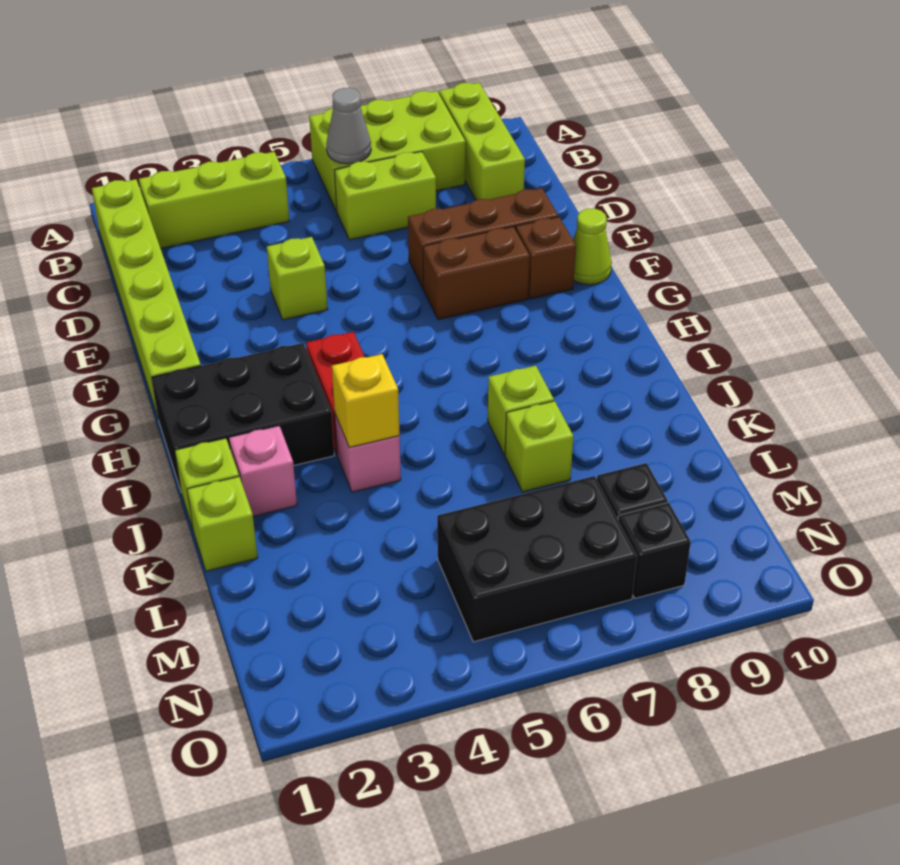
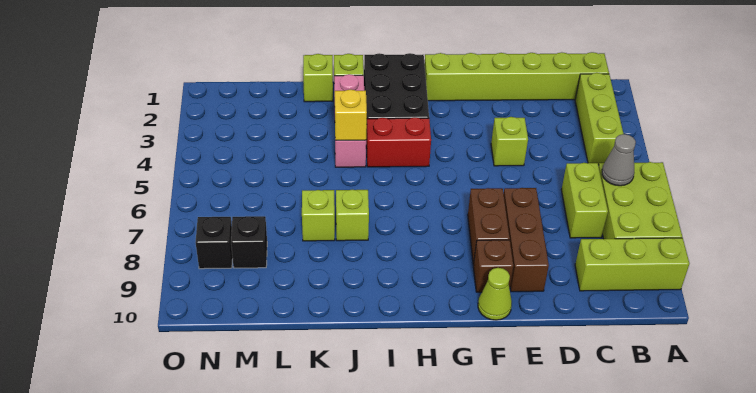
black 2x3 brick [437,476,637,642] -> none

